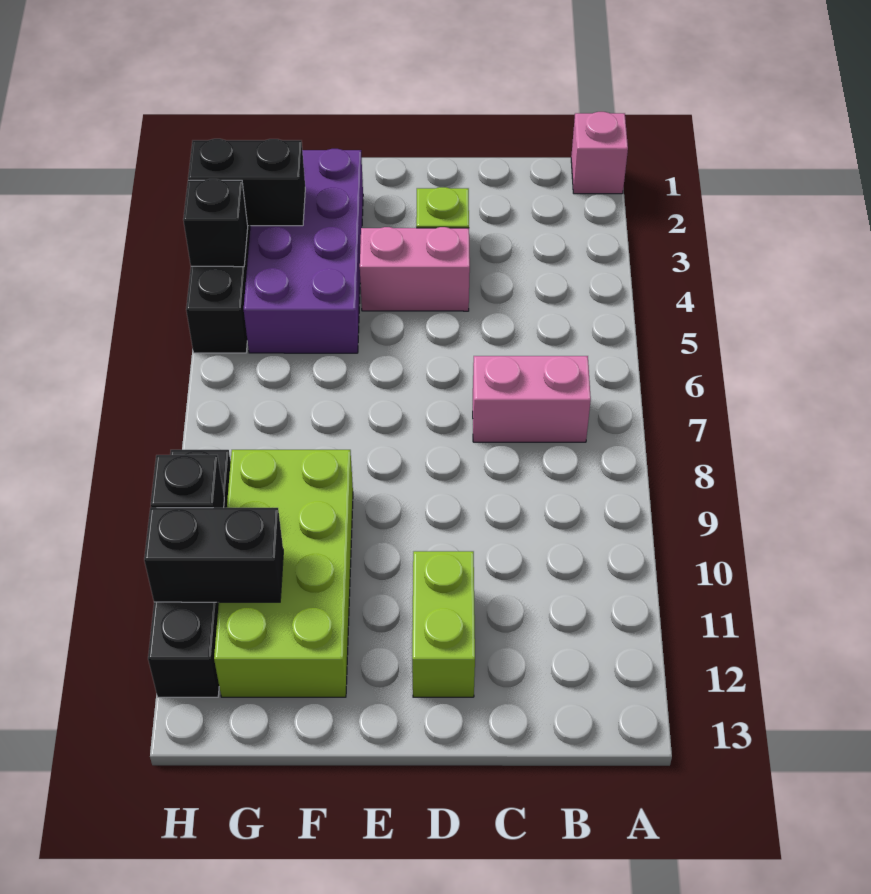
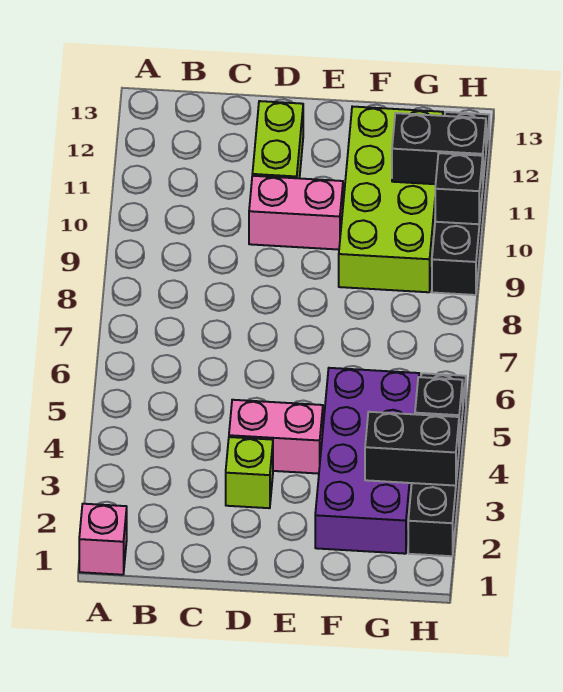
pink 1x2 brick [473,356,591,442] -> pink 1x2 brick moved to [249,176,343,250]

